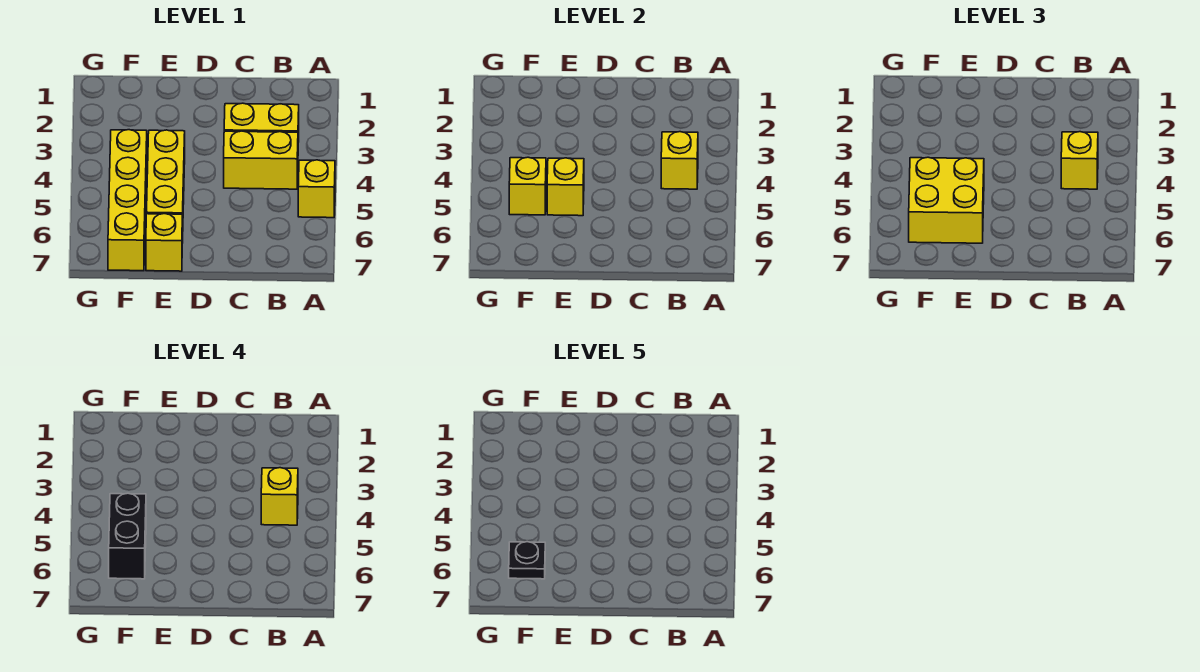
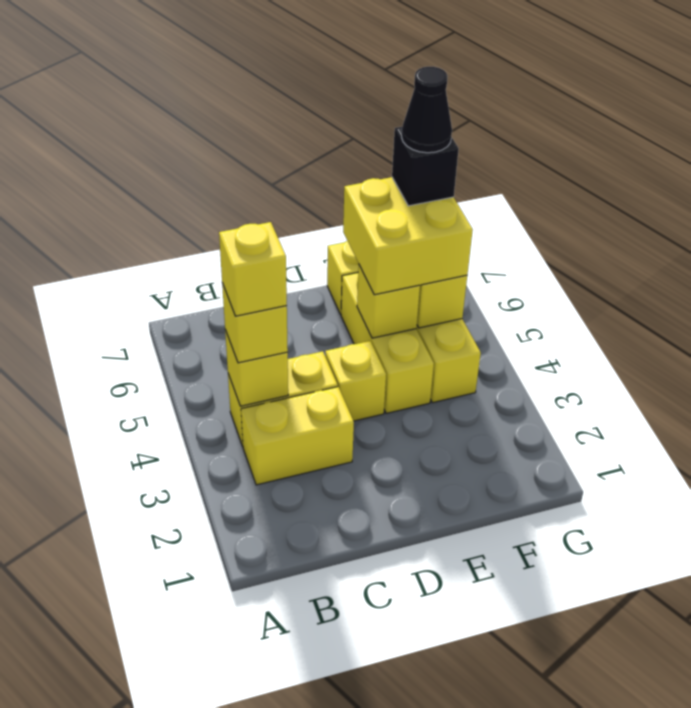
yellow 1x1 brick [298,160,335,218] -> yellow 1x1 brick moved to [325,341,386,421]
black 1x2 brick [109,493,146,579] -> black 1x1 brick [392,127,459,206]
black 1x1 plate [509,542,545,579] -> black 1x1 cone [402,67,452,153]

